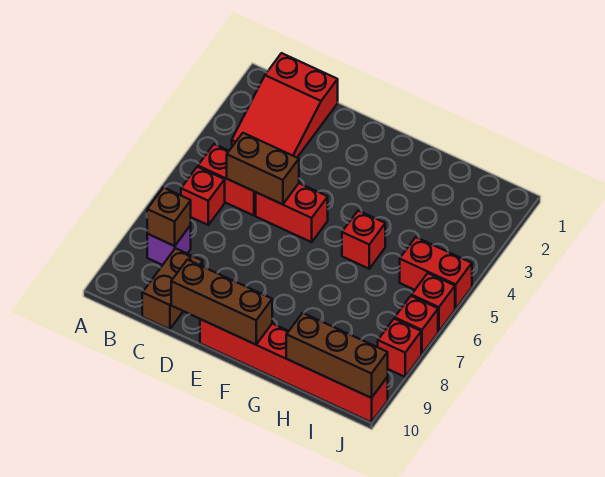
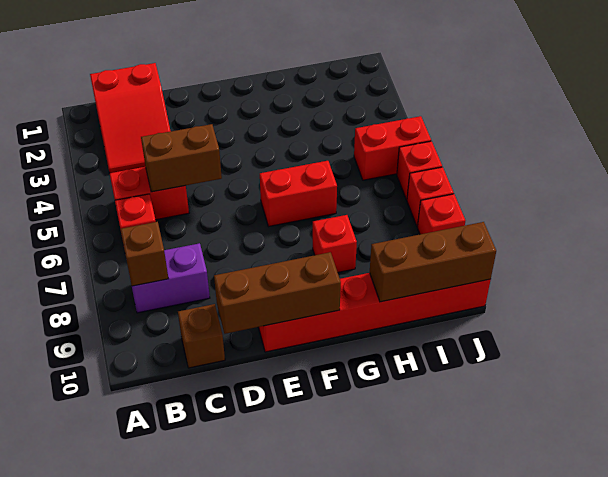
purple 1x1 brick [147,225,191,265] -> purple 1x2 brick [132,243,210,313]
brown 1x2 brick [142,248,203,329] -> brown 1x1 brick [178,304,225,368]
red 1x2 brick [256,183,328,242] -> red 1x2 brick moved to [260,161,337,226]
red 1x1 brick [342,211,385,269] -> red 1x1 brick moved to [313,215,357,272]

